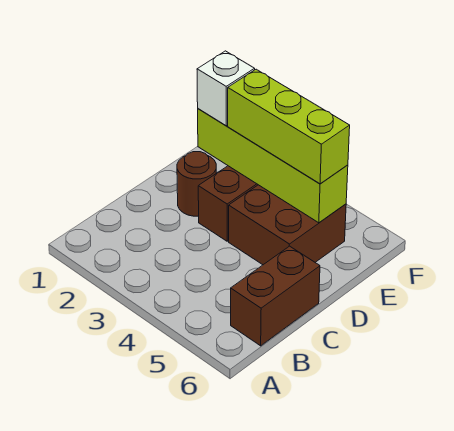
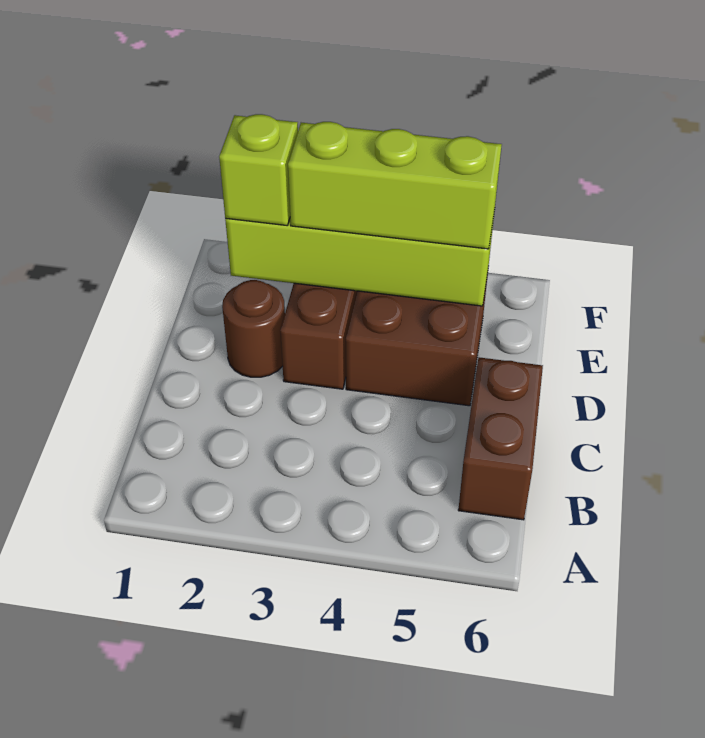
white 1x1 brick [197,51,255,126] -> lime 1x1 brick [219,114,298,225]

